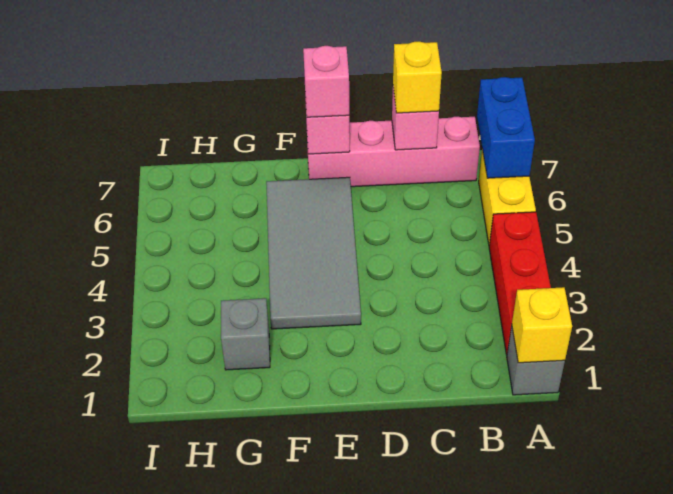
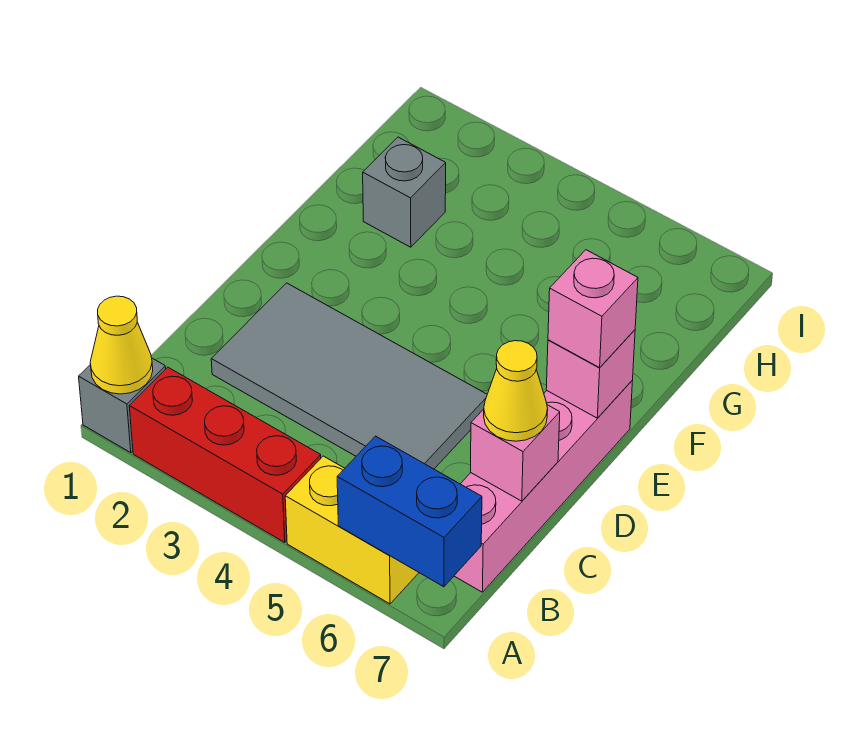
yellow 1x1 brick [512,287,572,363] -> yellow 1x1 cone [90,296,153,394]
yellow 1x1 brick [393,42,442,113] -> yellow 1x1 cone [484,341,548,441]
grey 2x4 tile [266,177,361,329] -> grey 2x4 tile moved to [211,283,487,469]

